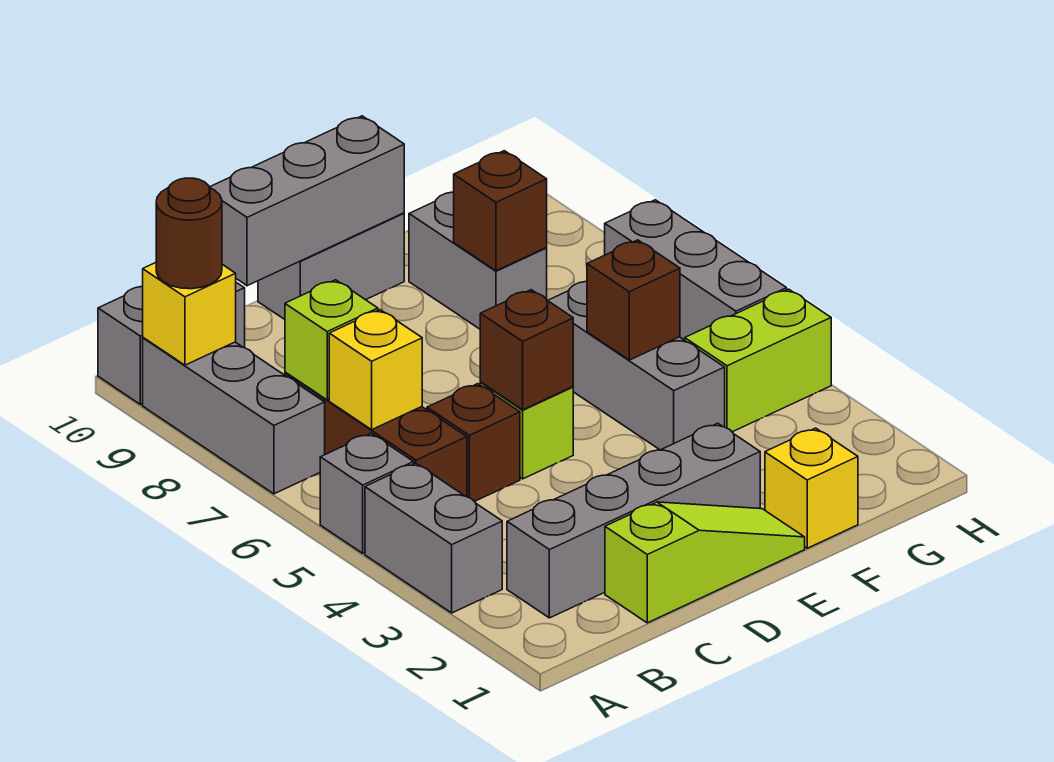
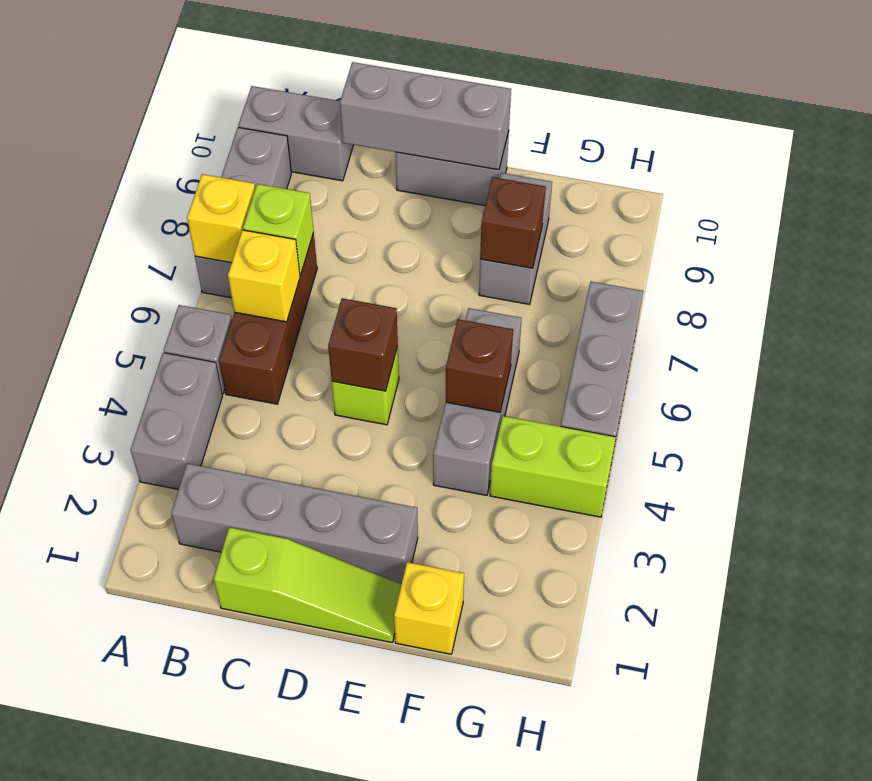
yellow 1x1 brick [143,263,236,365] -> yellow 1x1 brick moved to [187,174,255,263]
brown 1x1 round brick [156,178,222,289] -> none
brown 1x1 brick [427,384,520,502] -> none

